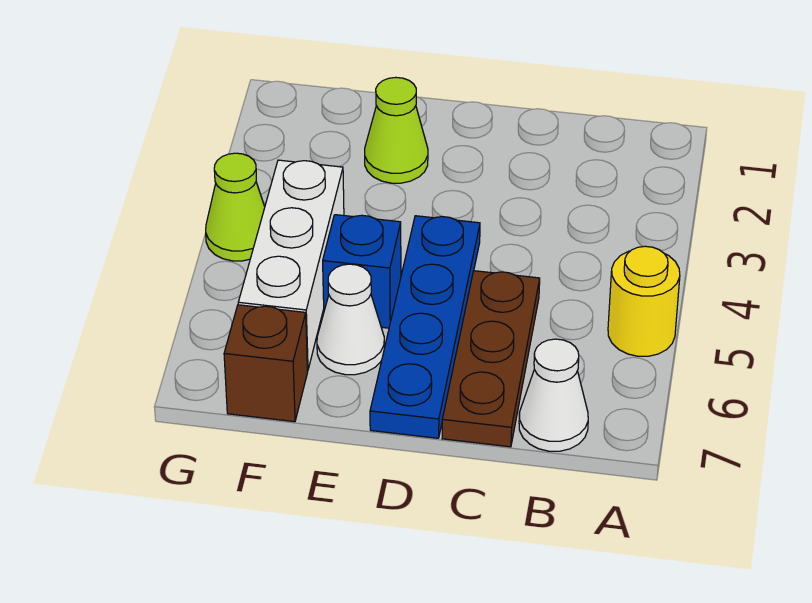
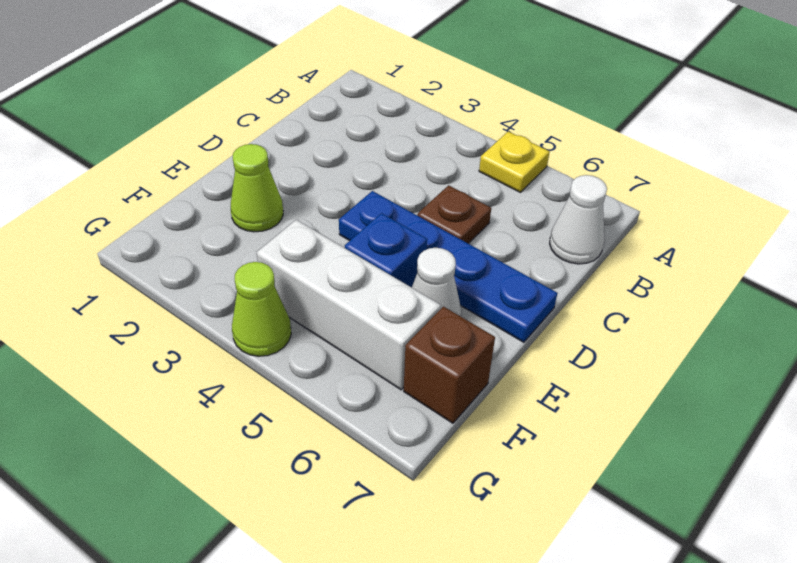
yellow 1x1 round brick [608,246,680,356] -> yellow 1x1 plate [479,131,550,192]
brown 1x3 plate [442,271,540,447] -> brown 1x1 plate [417,185,491,244]

